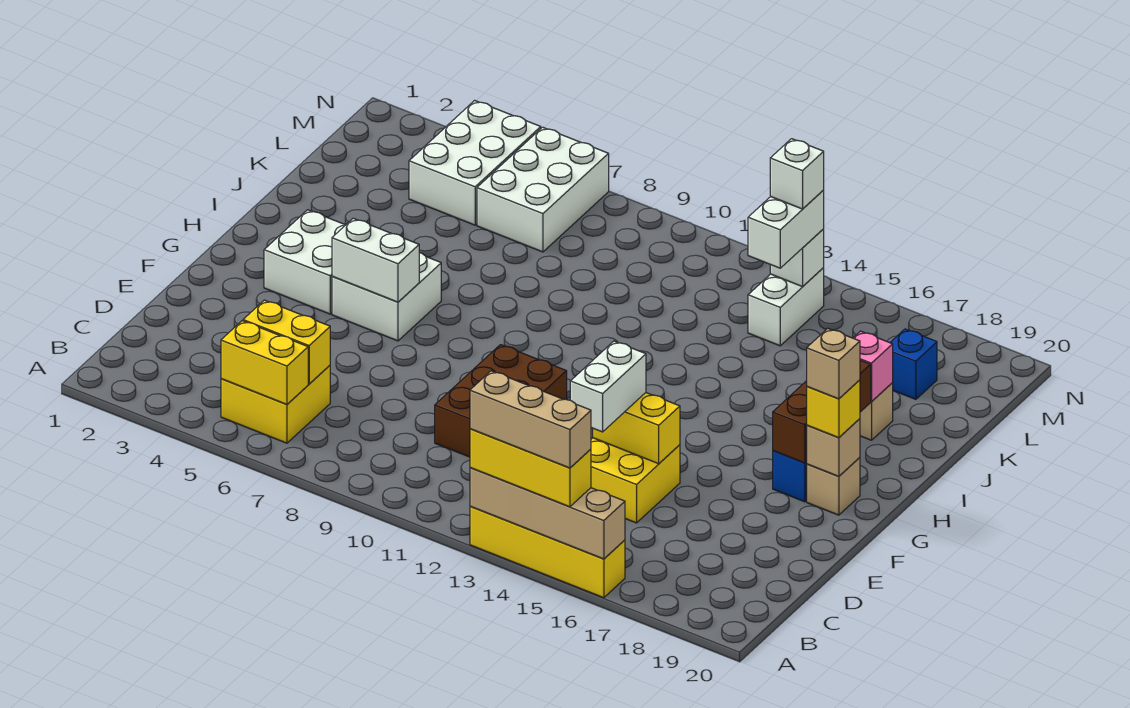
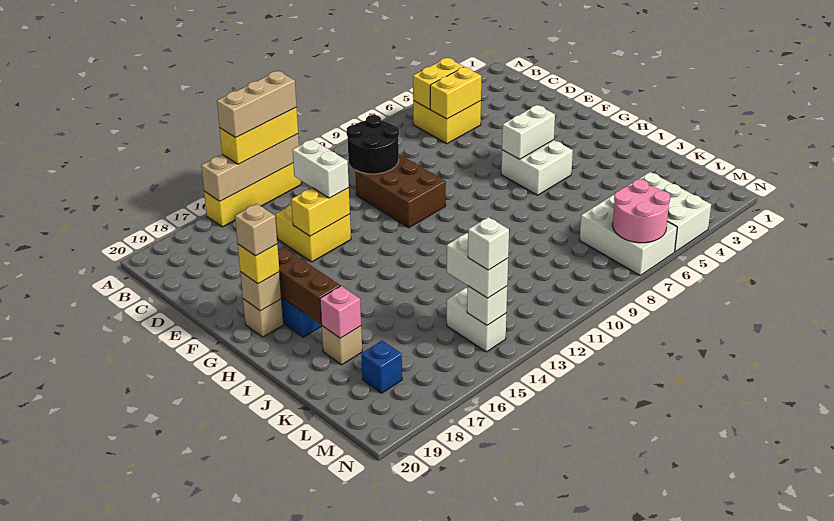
none -> black 2x2 round brick [347,115,399,174]
white 2x2 brick [264,210,345,314] -> none
none -> pink 2x2 round brick [613,179,670,243]

